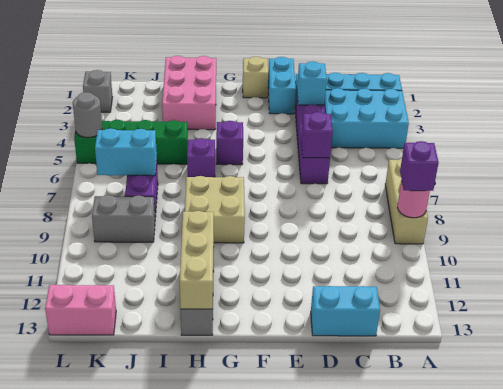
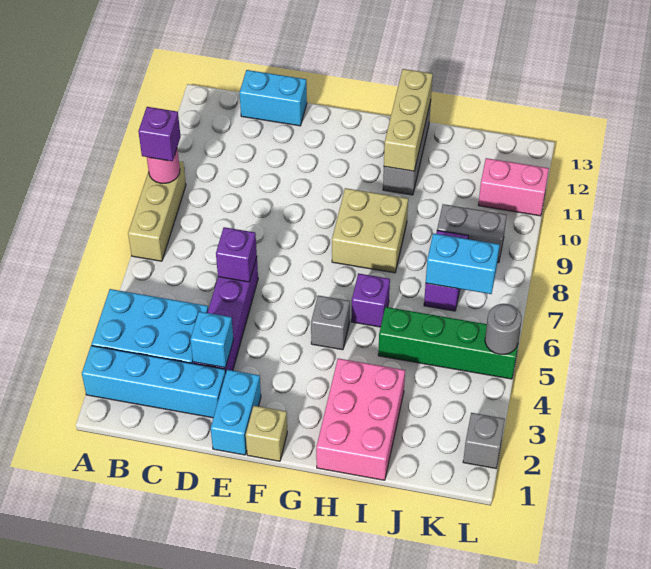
purple 1x1 brick [216,121,243,165] -> grey 1x1 brick [311,295,350,350]
pink 1x2 brick [45,285,116,335] -> pink 1x2 brick moved to [478,158,549,216]

